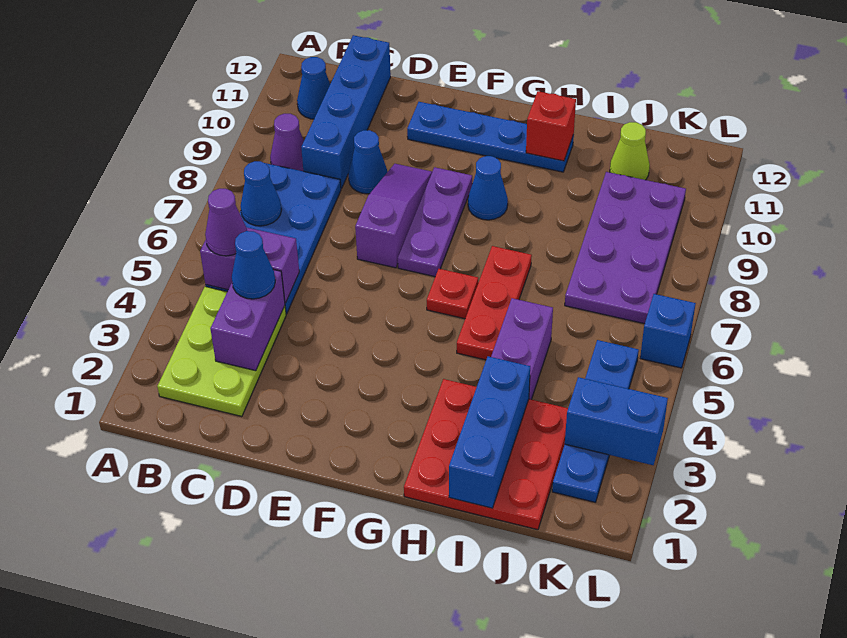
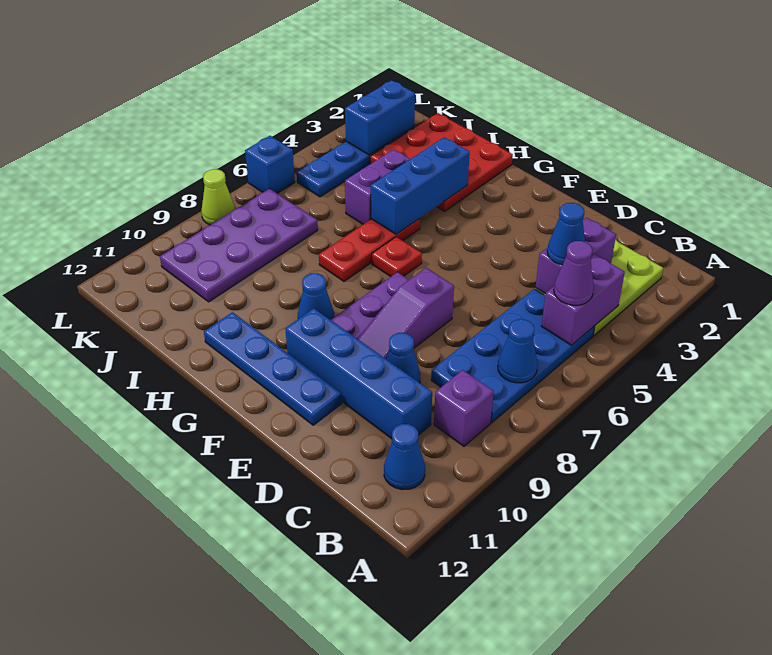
purple 1x2 brick [200,227,299,303] -> purple 1x2 brick turned to [541,254,625,345]
purple 1x1 cone [270,114,304,171] -> purple 1x1 brick [434,370,494,446]
blue 1x4 brick [301,35,391,189] -> blue 1x4 brick turned to [285,308,432,439]
red 1x1 brick [526,91,576,161] -> none
blue 1x3 brick [449,356,530,508] -> blue 1x3 brick moved to [371,137,470,234]
lime 1x1 cone [610,122,650,180] -> lime 1x1 cone moved to [201,169,235,225]
blue 1x2 brick [565,377,668,465] -> blue 1x2 brick turned to [345,80,415,155]

